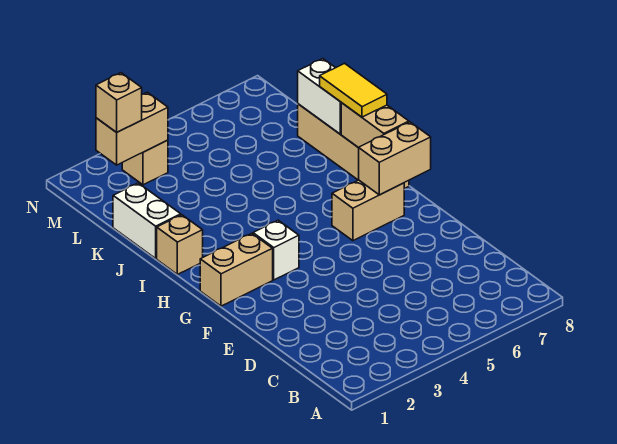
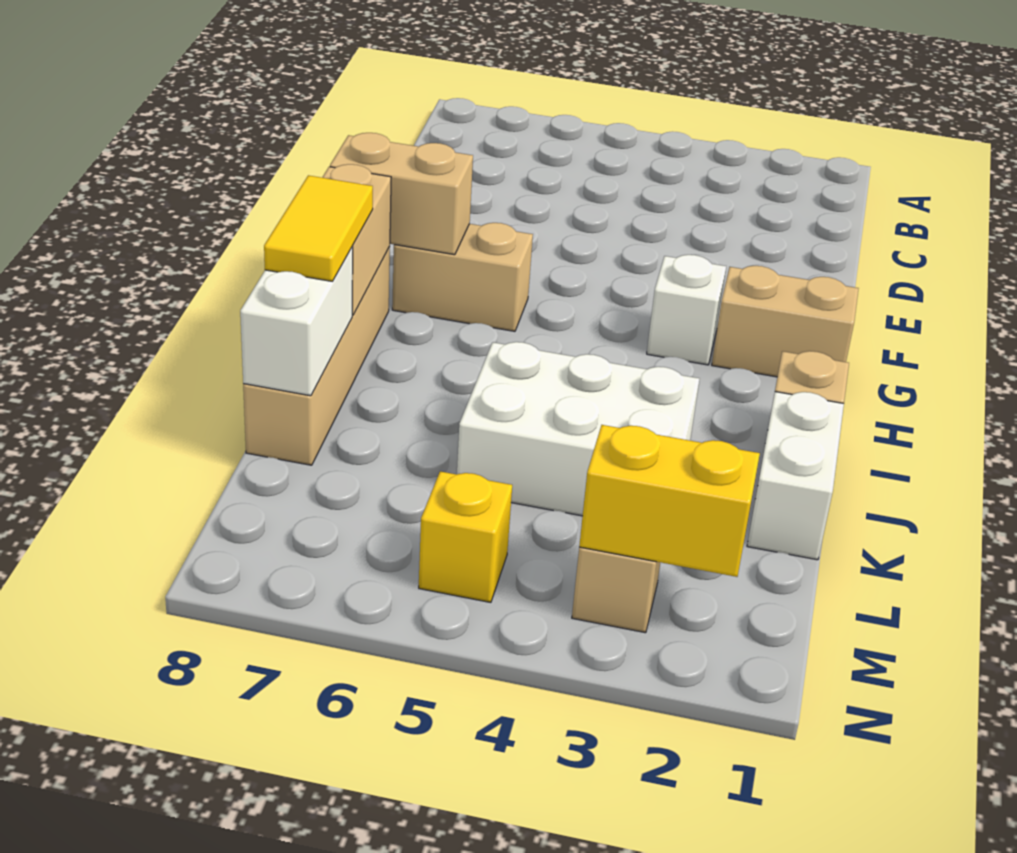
none -> white 2x3 brick [457,342,699,516]
tan 1x2 brick [96,92,168,165] -> yellow 1x2 brick [579,425,760,577]
tan 1x1 brick [96,73,142,132] -> none
none -> yellow 1x1 brick [419,471,512,602]

